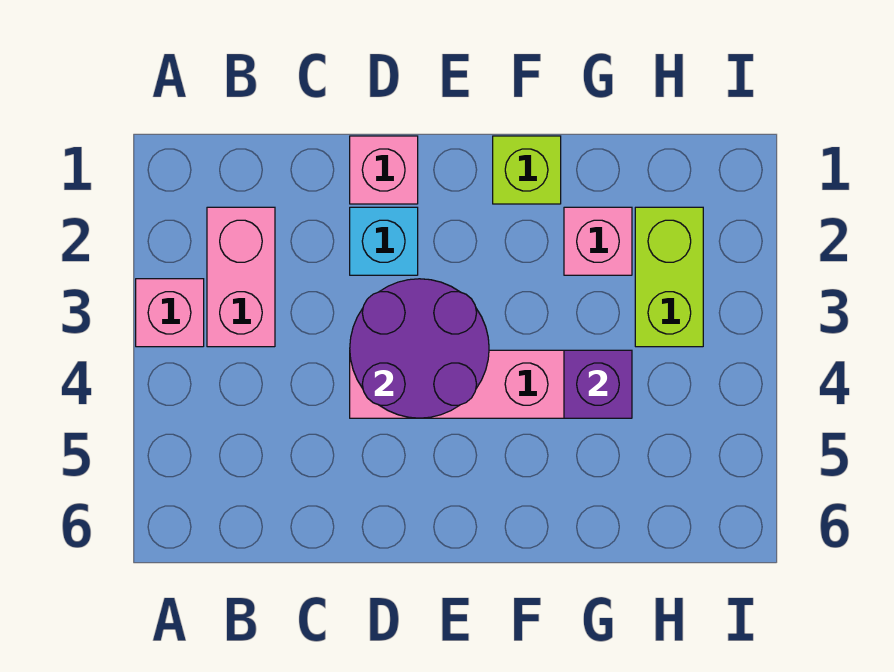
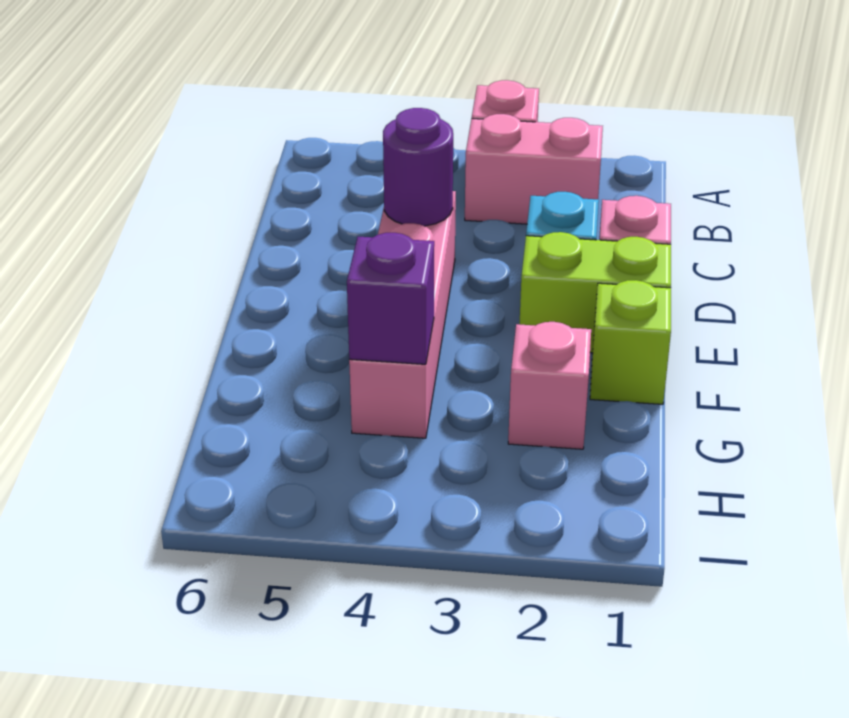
purple 2x2 round brick [350,279,489,418] -> purple 1x1 round brick [383,108,453,226]
lime 1x2 brick [635,207,703,347] -> lime 1x2 brick moved to [520,232,671,353]

